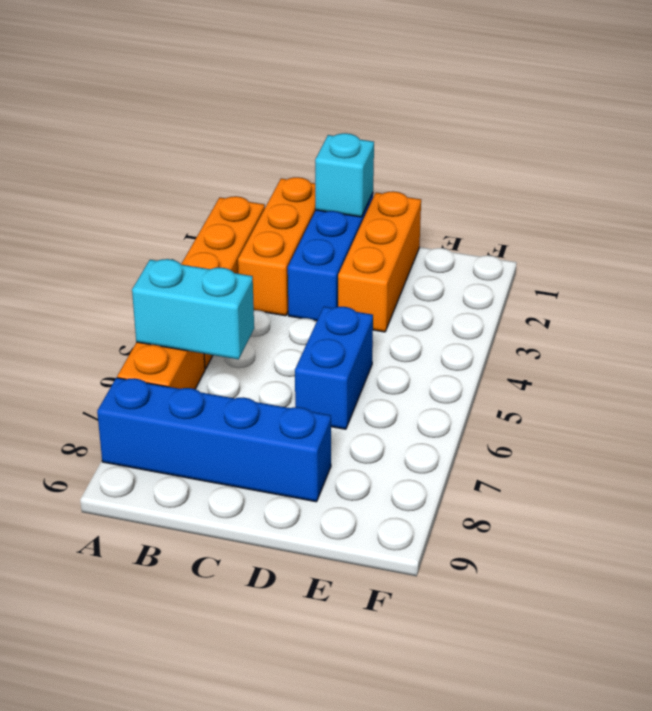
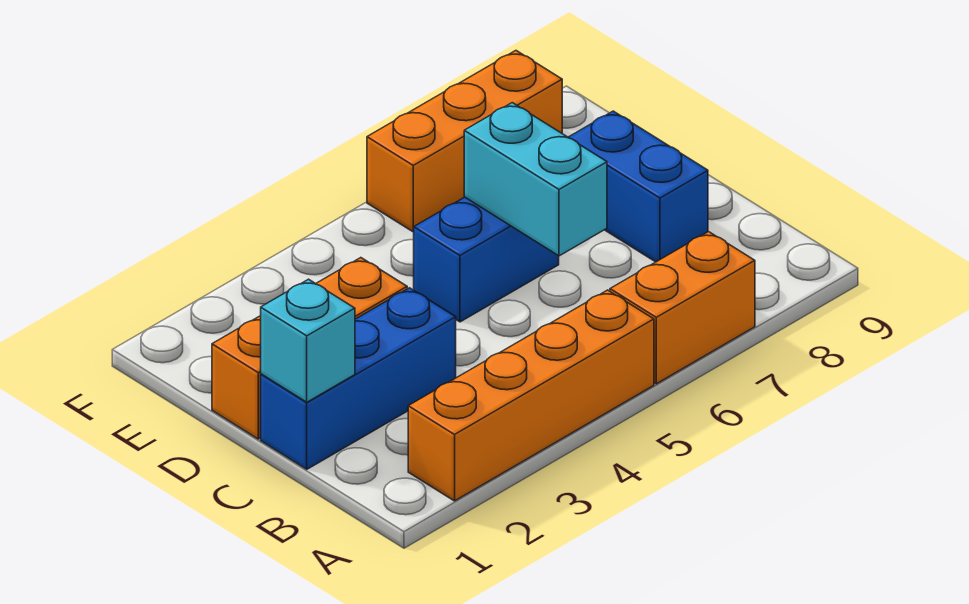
cyan 1x2 brick [132,259,254,359] -> cyan 1x2 brick moved to [464,103,607,256]
blue 1x4 brick [97,378,331,502] -> blue 1x2 brick [568,111,708,262]
orange 1x3 brick [238,177,316,316] -> orange 1x3 brick moved to [367,51,562,232]

